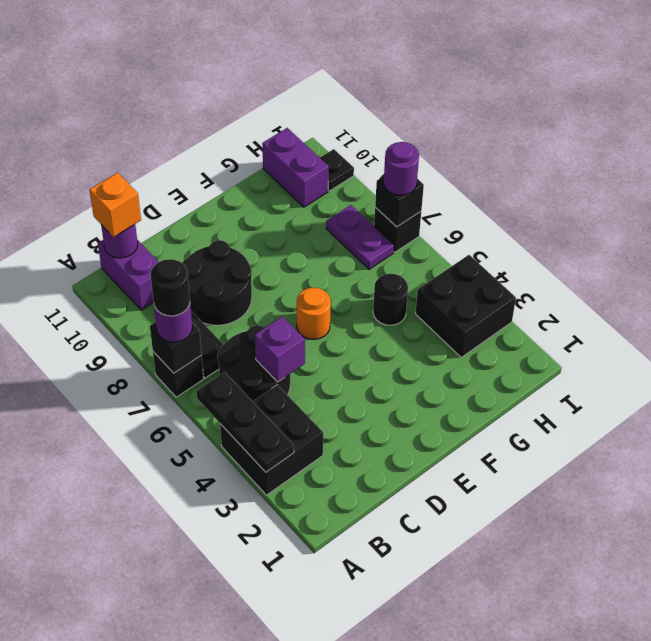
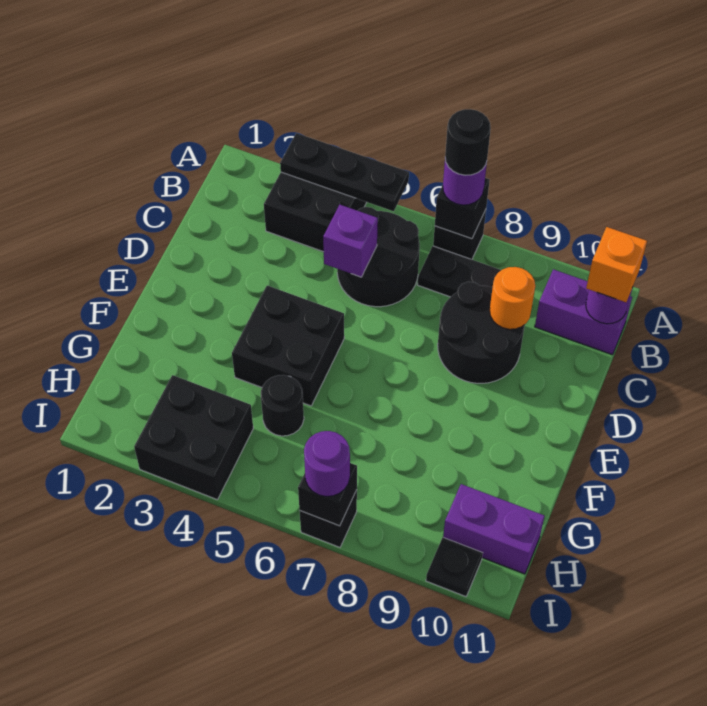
none -> black 2x2 brick [232,286,344,406]
orange 1x1 round brick [297,288,331,339] -> orange 1x1 round brick moved to [490,267,535,329]
purple 1x2 plate [326,205,394,269] -> none

